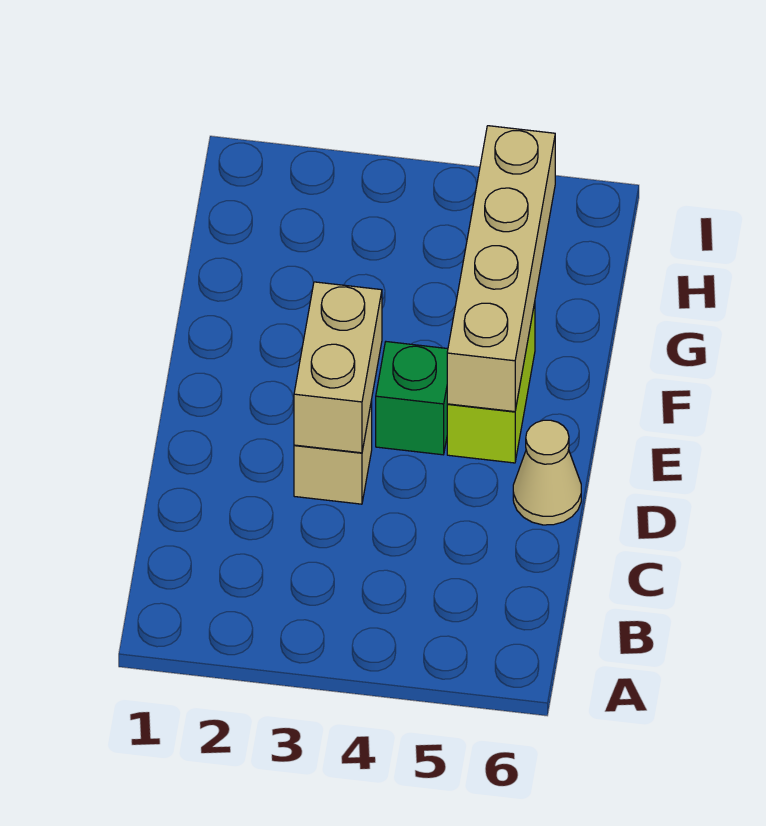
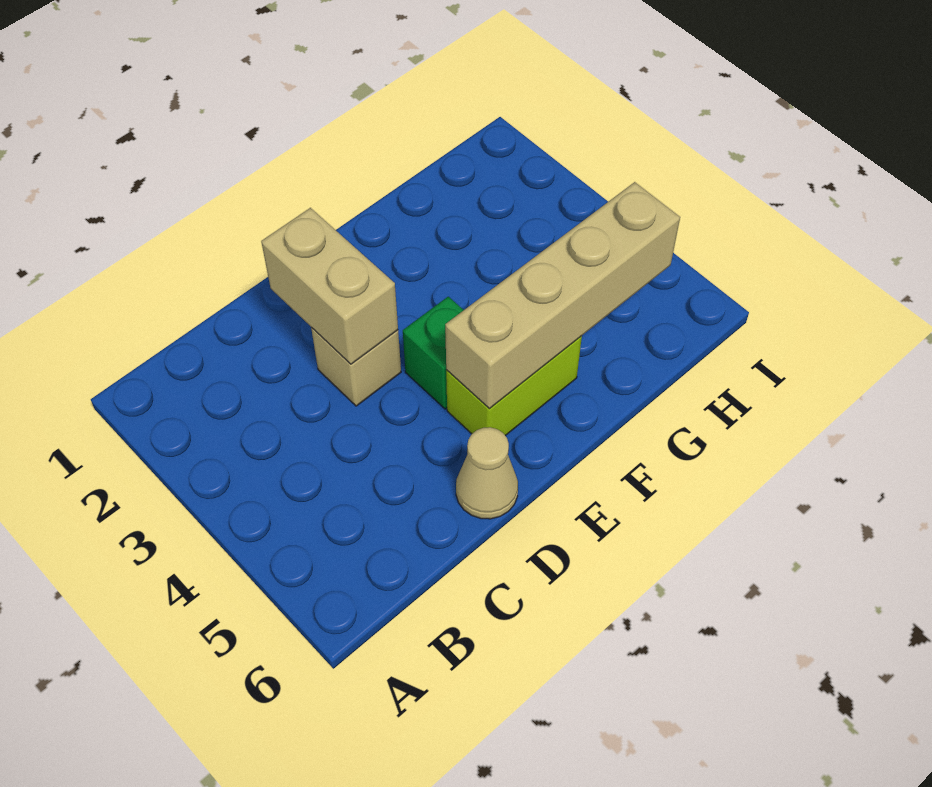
tan 1x2 brick [294,282,382,453] -> tan 1x2 brick turned to [261,208,398,364]

